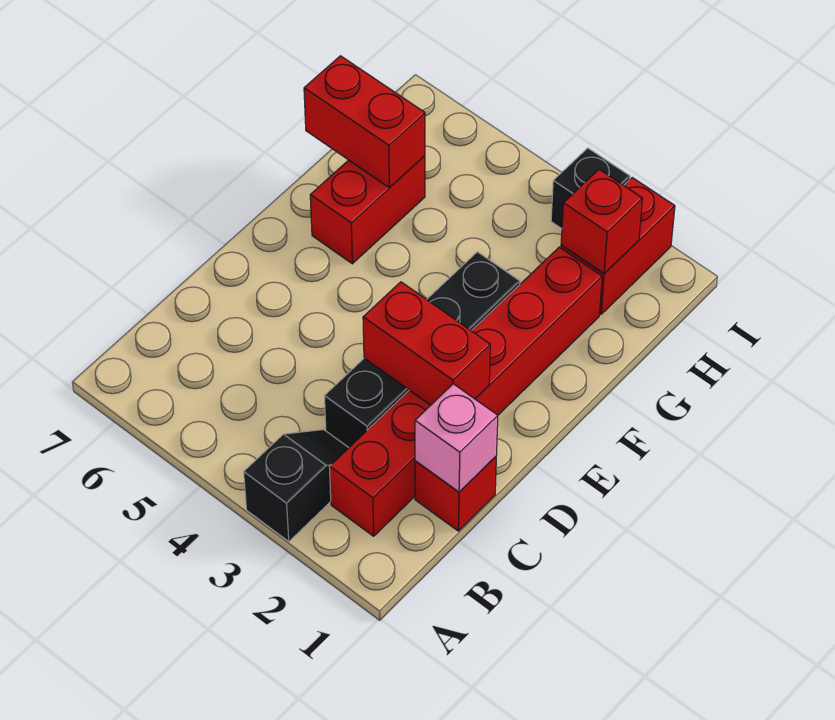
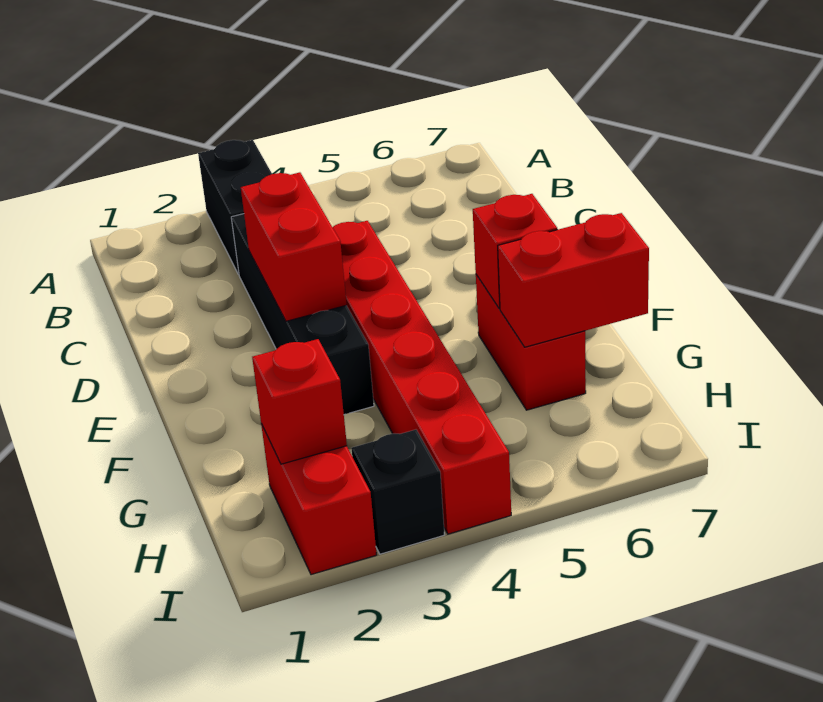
black 1x2 slope [244,430,349,542] -> black 1x2 brick [198,140,272,275]
red 1x6 brick [329,247,602,536] -> red 1x6 brick moved to [333,221,511,534]
red 1x1 brick [415,457,496,531] -> red 1x1 brick moved to [473,194,557,308]
pink 1x1 brick [415,384,498,492] -> none
red 1x2 brick [363,282,490,405] -> red 1x2 brick turned to [241,172,347,321]

